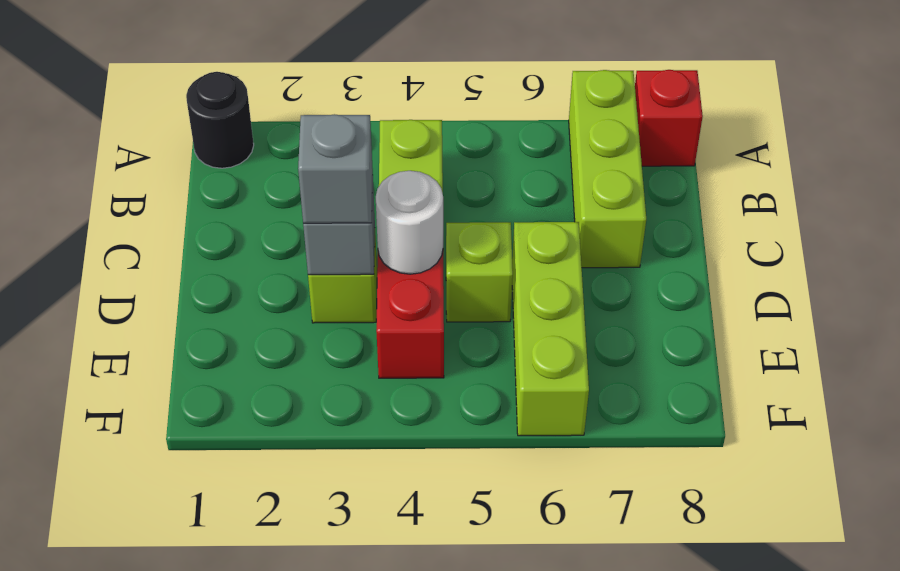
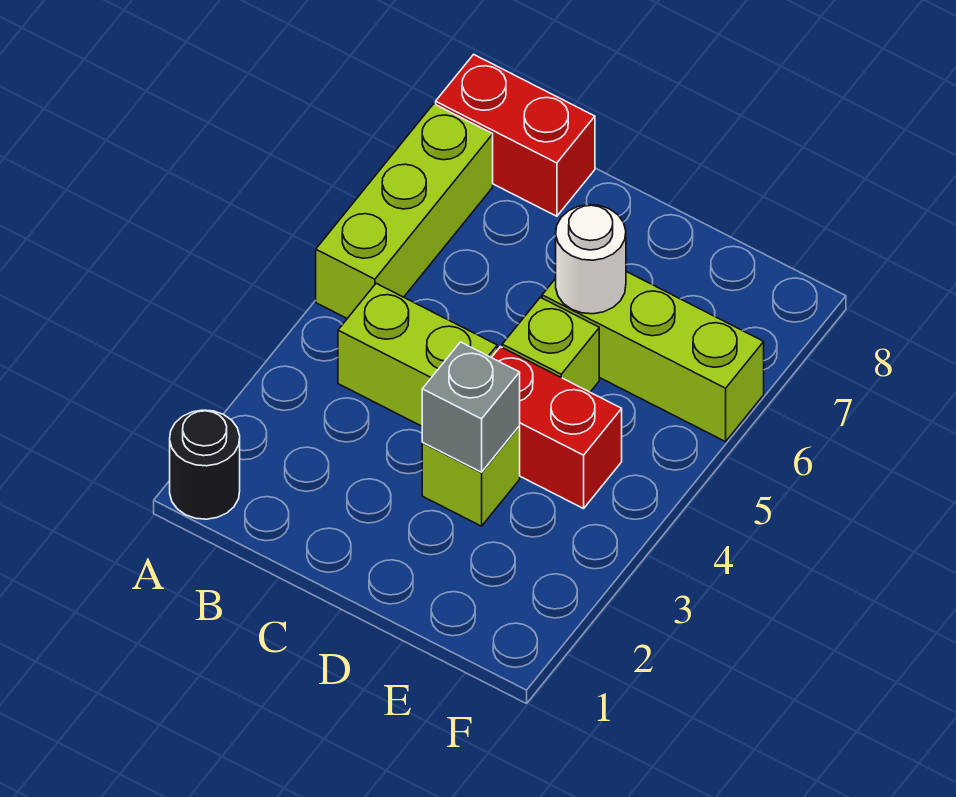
lime 1x3 brick [569,70,646,268] -> lime 1x3 brick turned to [316,104,493,318]
red 1x1 brick [635,70,703,166] -> red 1x2 brick [436,54,595,216]
grey 1x1 brick [298,114,373,223] -> none
white 1x1 round brick [376,171,443,274] -> white 1x1 round brick moved to [556,205,626,314]

